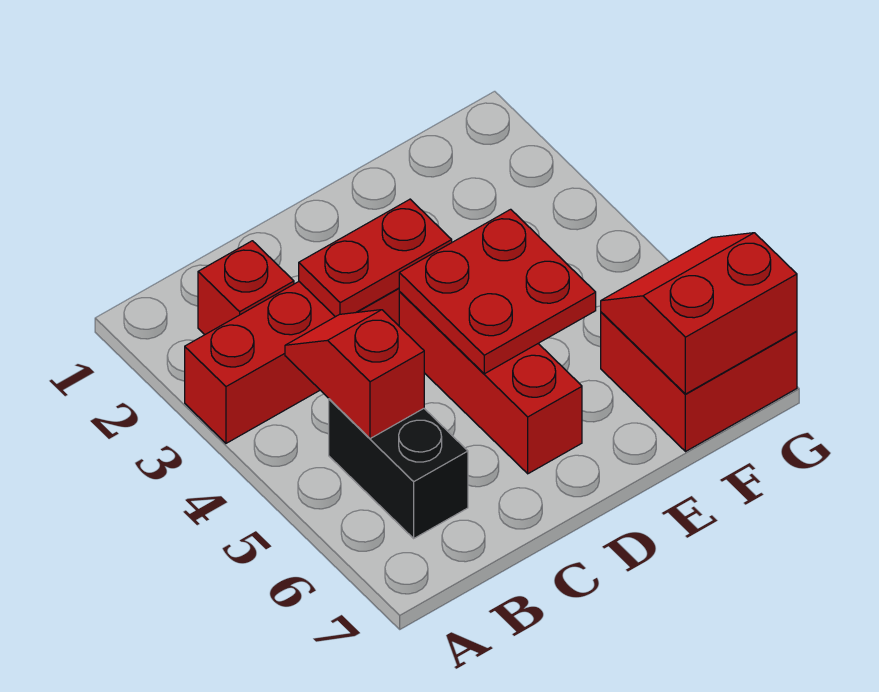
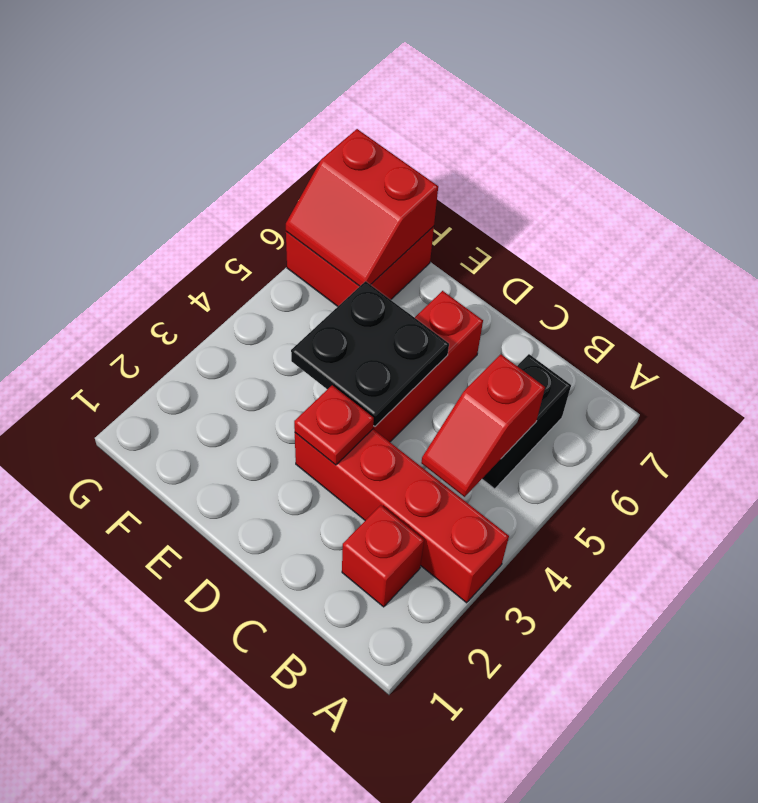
red 1x2 plate [299,199,452,317] -> red 1x1 plate [294,385,374,465]
red 2x2 plate [399,209,596,374] -> black 2x2 plate [291,281,449,426]

